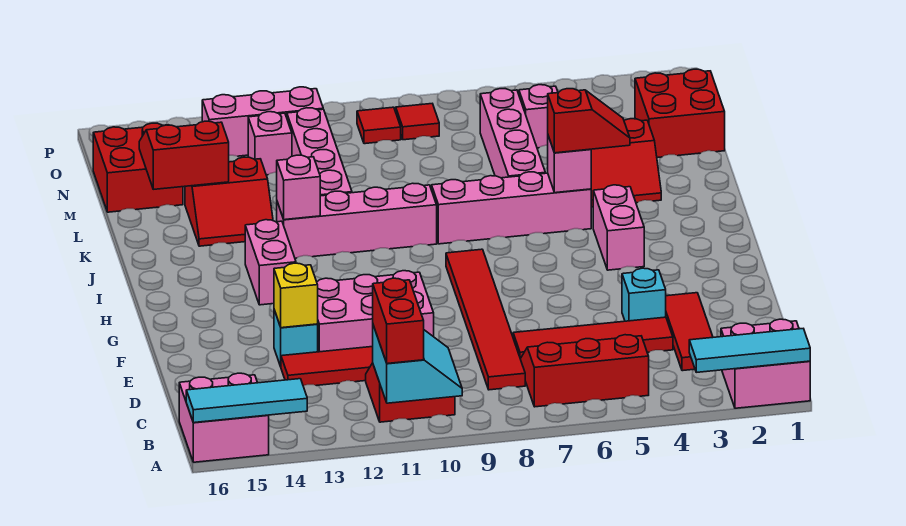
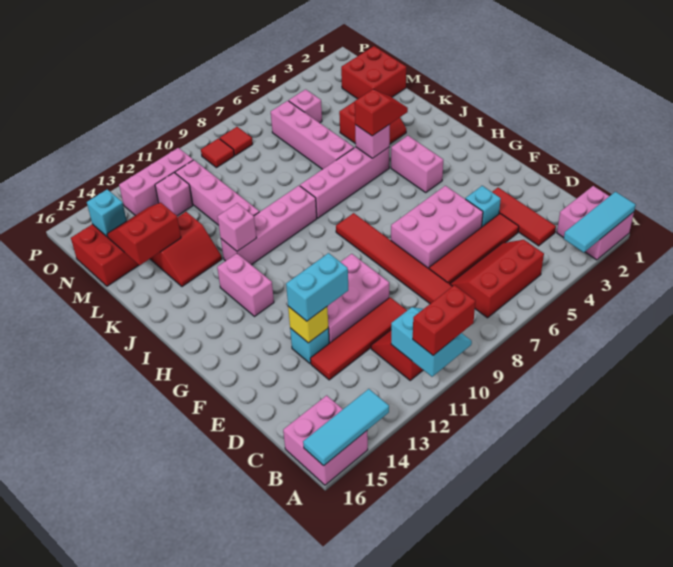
red 1x2 brick [373,278,424,364] -> red 1x2 brick turned to [413,285,475,355]
none -> pink 2x3 brick [391,186,483,268]
none -> cyan 1x2 brick [286,253,348,321]
none -> cyan 1x1 brick [87,189,127,237]

